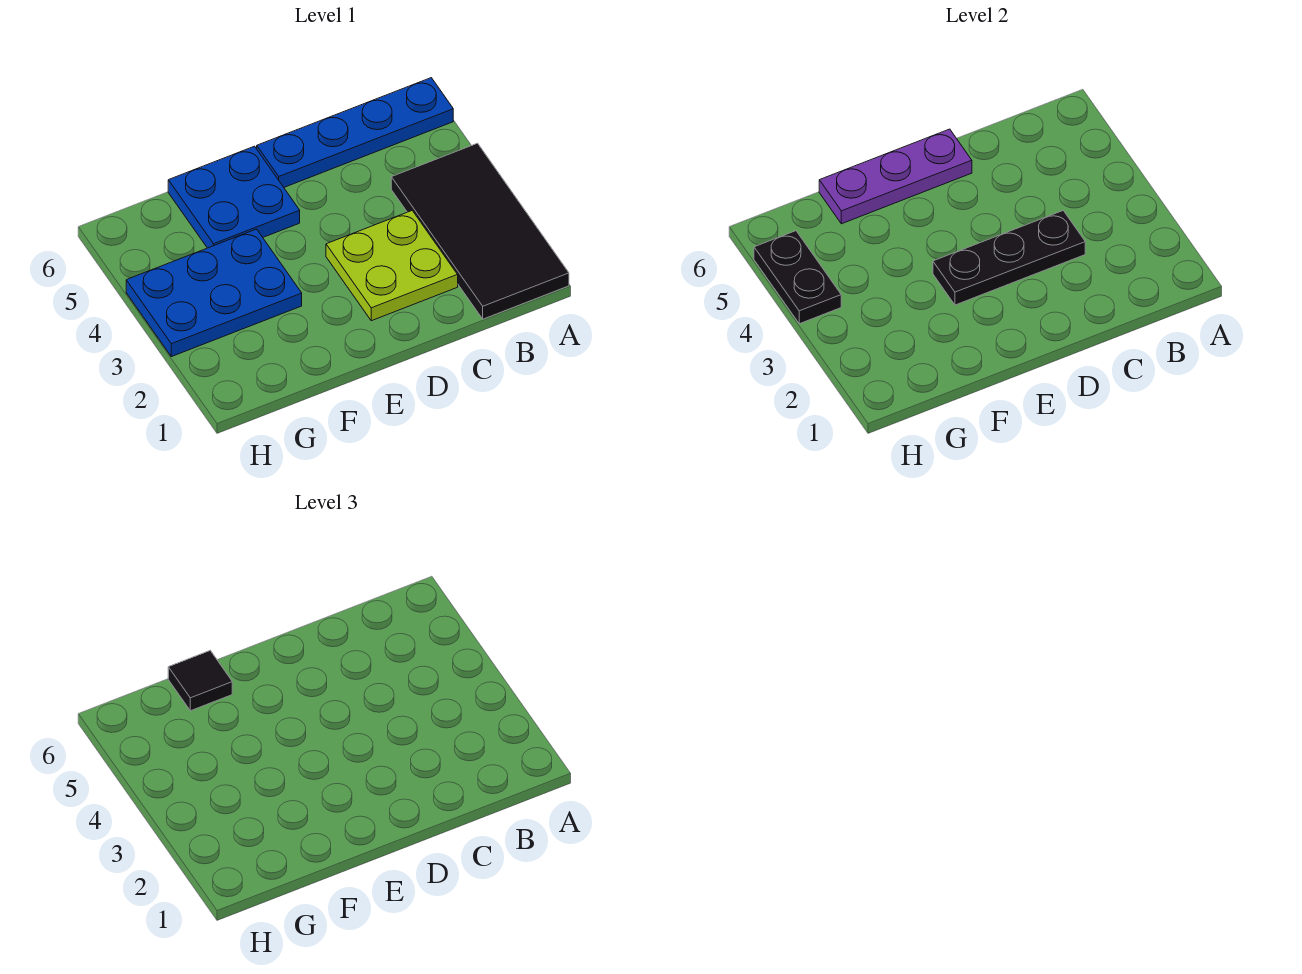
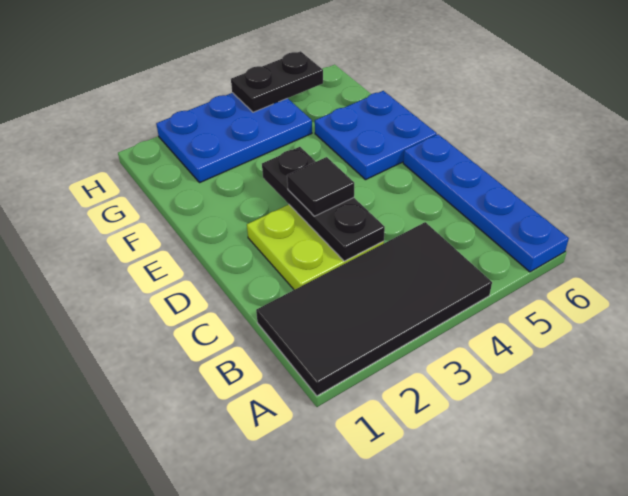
purple 1x3 plate [819,129,972,224] -> none
blue 2x3 plate [126,229,302,357] -> blue 2x3 plate turned to [156,93,312,183]
black 1x1 tile [168,651,232,711] -> black 1x1 tile moved to [287,157,354,216]

